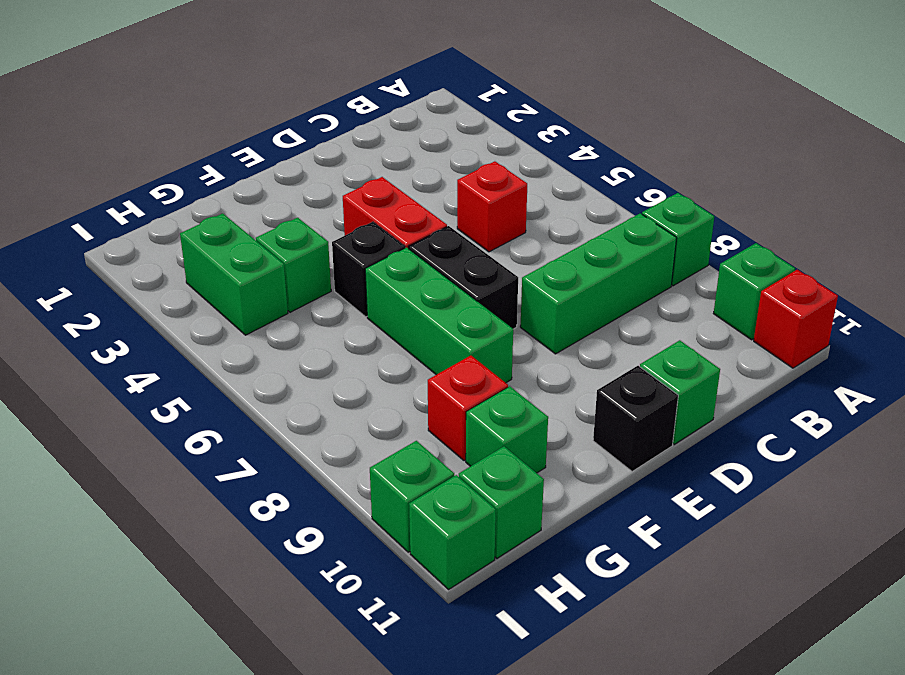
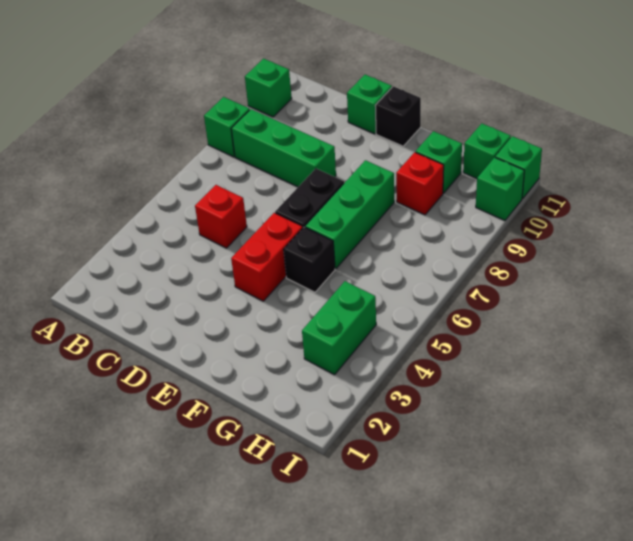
red 1x1 brick [754,270,838,368] -> none
green 1x1 brick [256,218,331,312] -> none

